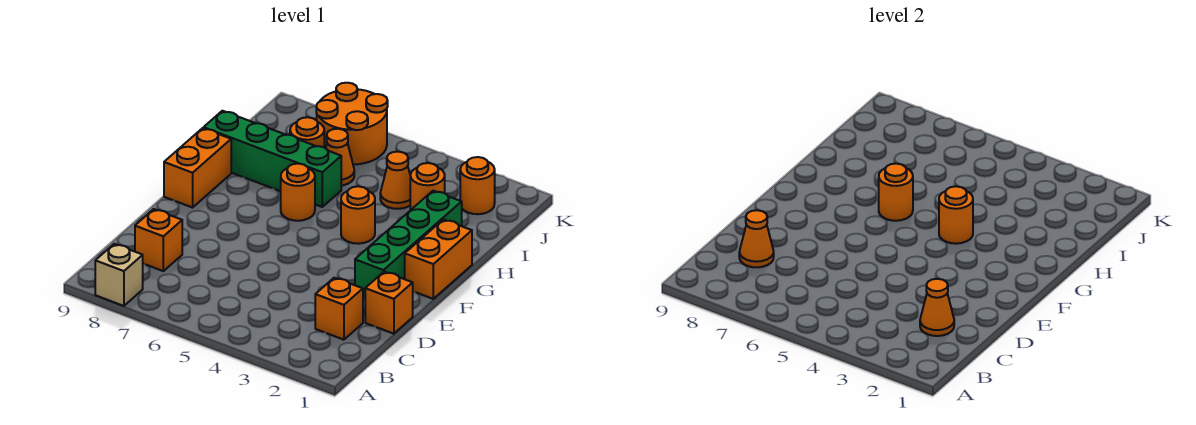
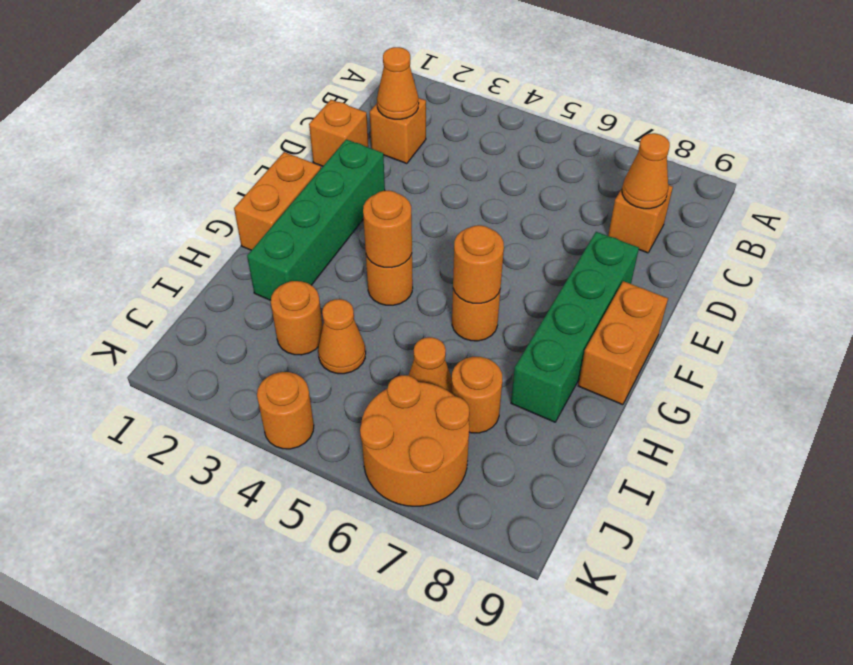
tan 1x1 brick [95,244,143,306] -> none
green 1x4 brick [204,111,341,207] -> green 1x4 brick turned to [511,232,639,422]
orange 1x1 round brick [460,157,495,214] -> orange 1x1 round brick moved to [257,372,314,449]

